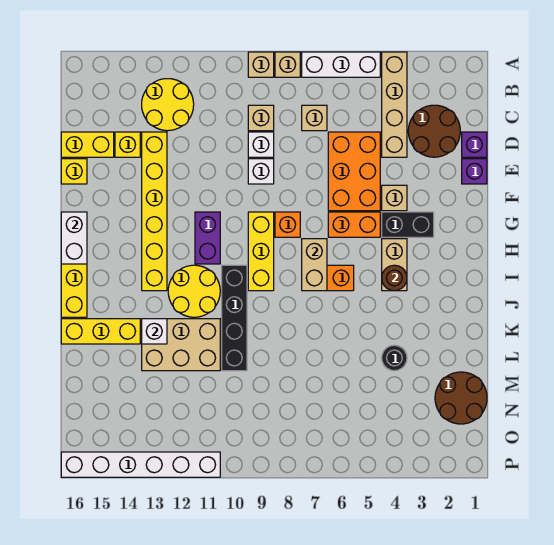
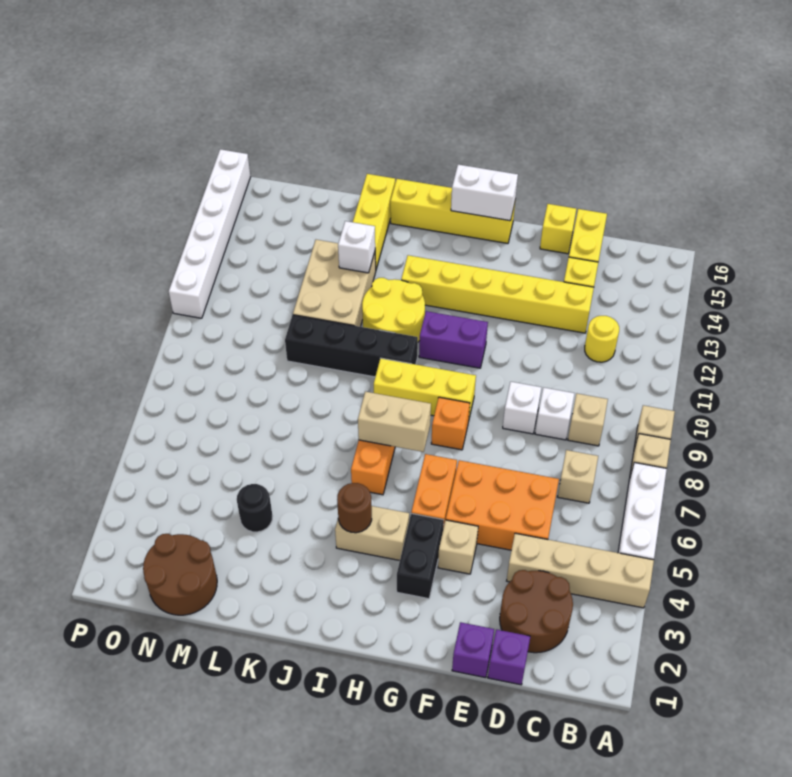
yellow 2x2 round brick [142,79,194,131] -> yellow 1x1 round brick [585,316,619,362]

